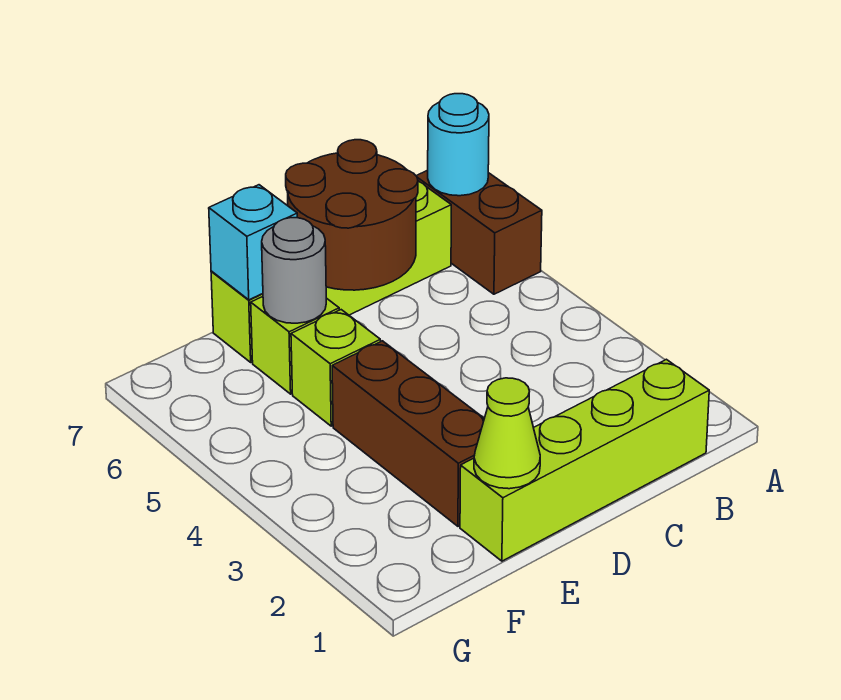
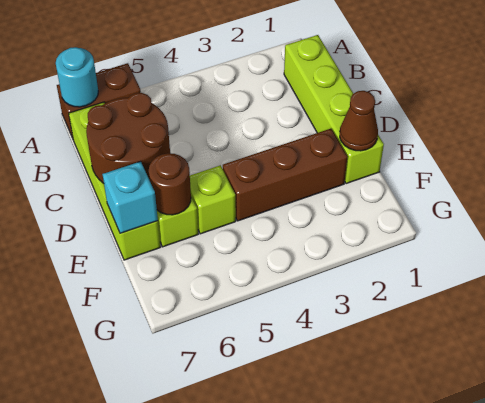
lime 1x1 cone [474,378,540,489] -> brown 1x1 cone [340,91,378,151]
grey 1x1 round brick [262,218,326,323] -> brown 1x1 round brick [149,153,191,215]

